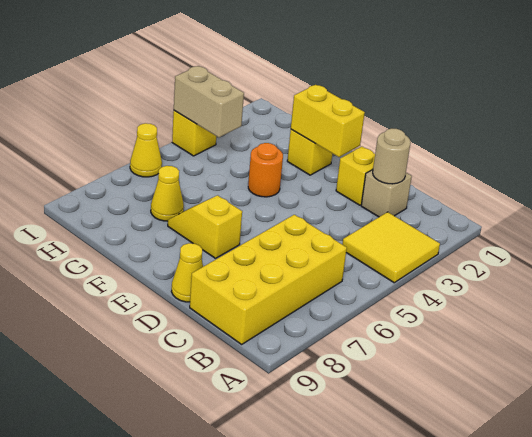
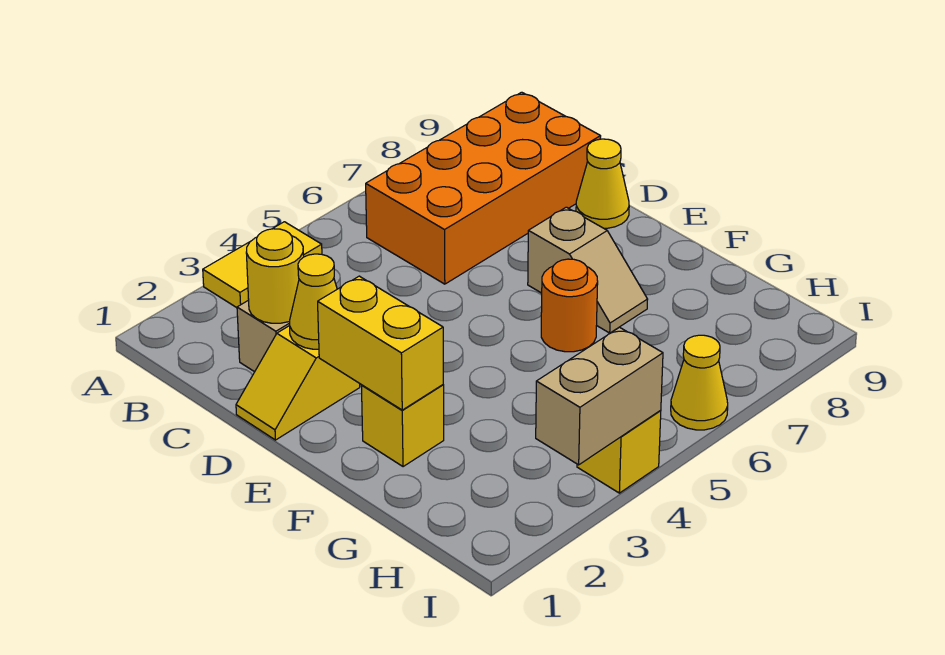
yellow 2x2 tile [342,212,440,283] -> yellow 1x2 tile [203,222,322,308]
yellow 2x4 brick [190,215,347,344] -> orange 2x4 brick [366,92,601,284]
tan 1x1 round brick [373,128,411,184] -> yellow 1x1 round brick [246,229,304,323]
yellow 1x2 slope [168,195,242,258] -> tan 1x2 slope [528,207,648,333]
orange 1x1 round brick [248,143,283,197] -> orange 1x1 round brick moved to [541,259,598,352]
yellow 1x1 cone [151,166,184,221] -> yellow 1x1 cone moved to [290,254,337,349]
tan 1x2 brick [174,66,244,137] -> tan 1x2 brick turned to [536,327,663,465]

